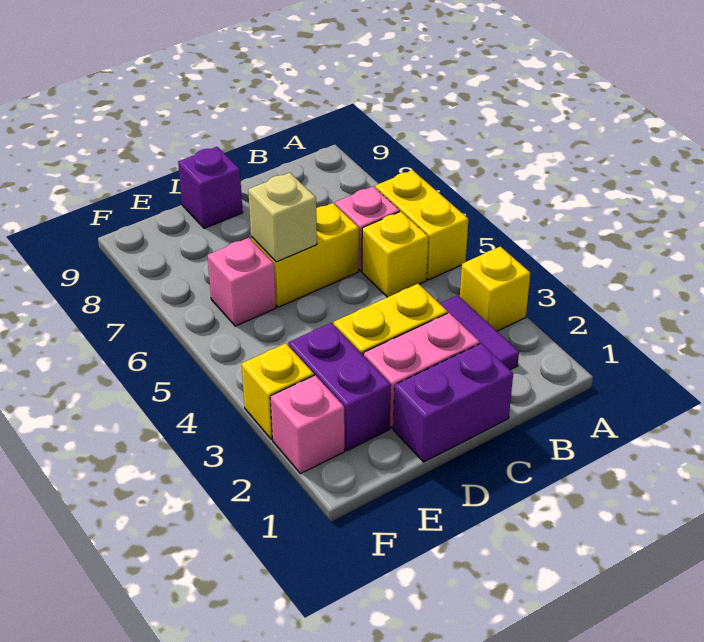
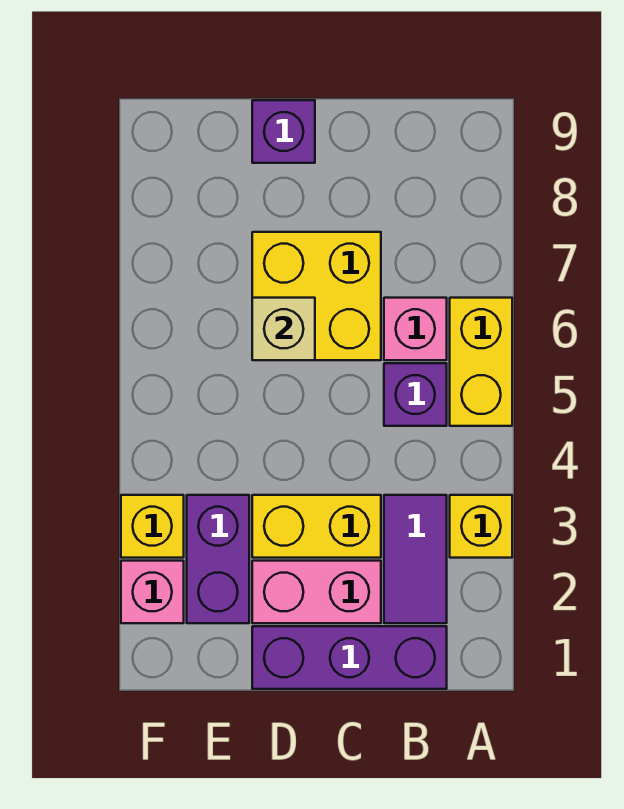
yellow 1x1 brick [362,212,428,297] -> purple 1x1 brick [384,363,447,426]
purple 1x2 brick [393,343,513,462] -> purple 1x3 brick [252,626,447,689]
yellow 1x2 brick [251,203,359,307] -> yellow 2x2 brick [252,232,381,360]
pink 1x1 brick [208,238,276,326] -> none

